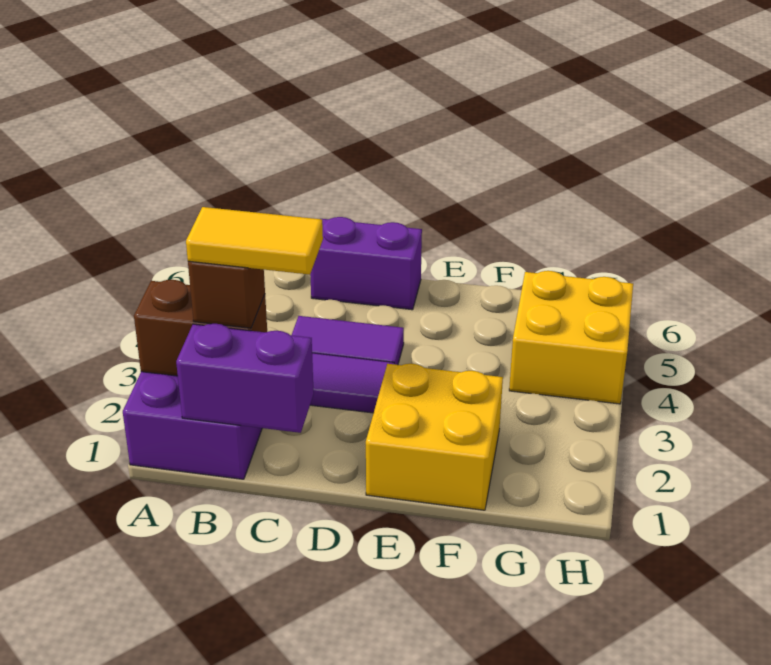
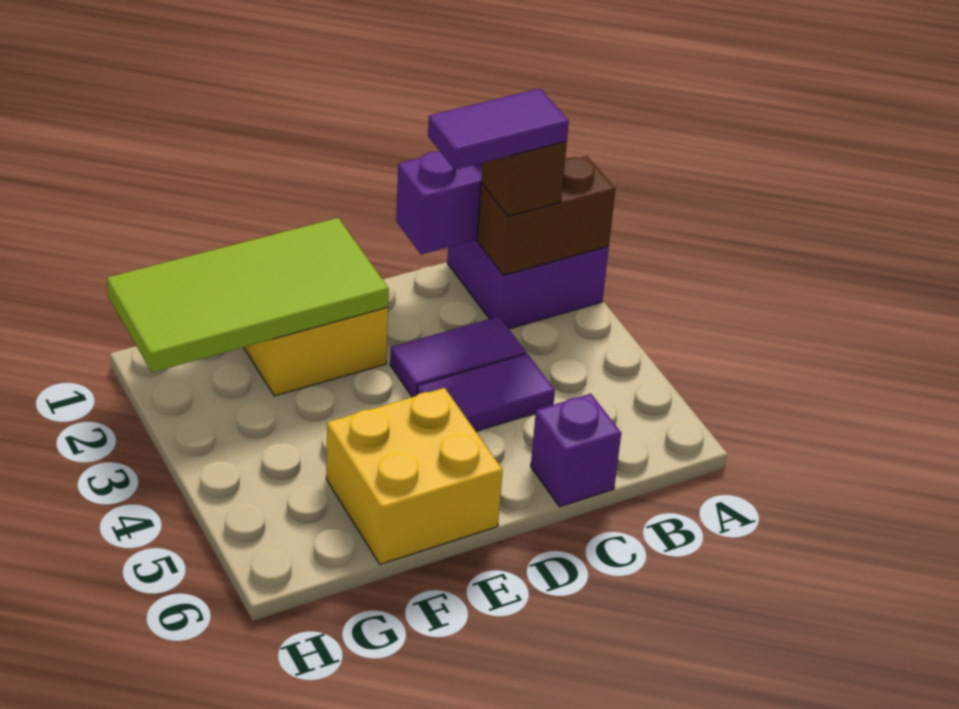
yellow 1x2 tile [186,207,323,275] -> purple 1x2 tile [428,89,569,170]
purple 1x2 brick [310,217,422,310] -> purple 1x1 brick [531,394,621,506]
none -> lime 2x4 tile [107,218,389,372]
yellow 2x2 brick [509,271,633,404] -> yellow 2x2 brick moved to [326,388,503,564]

